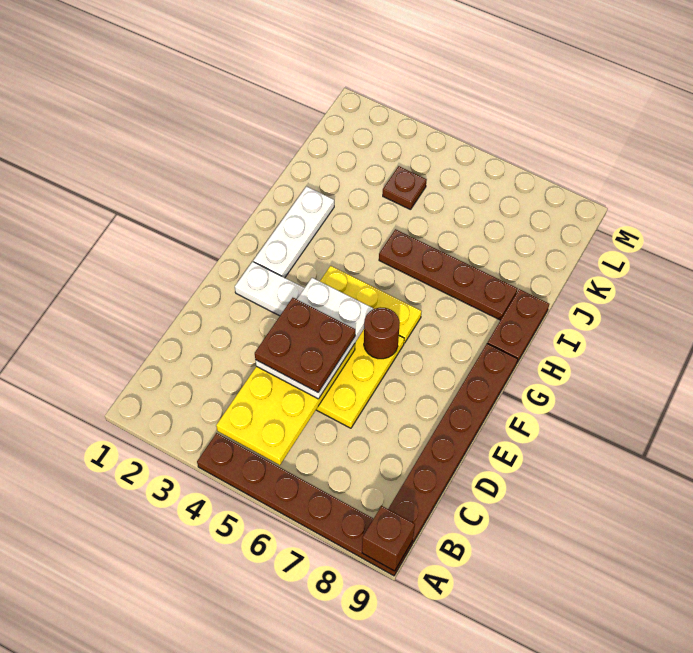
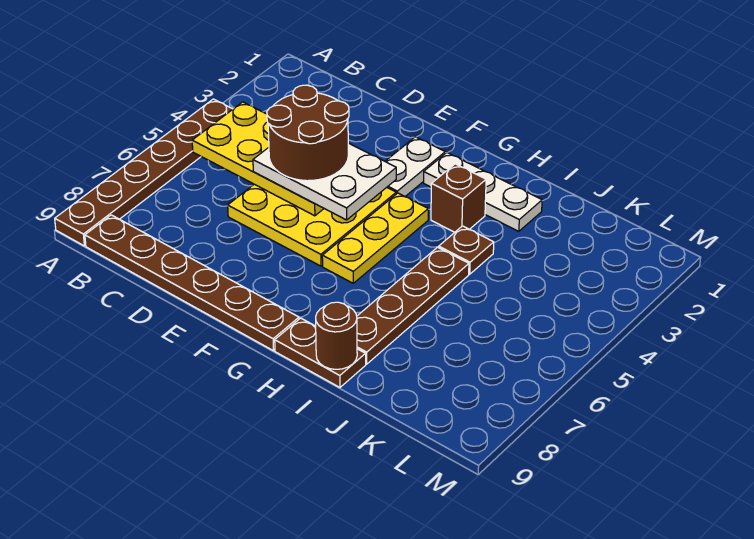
brown 1x1 brick [362,506,415,571] -> brown 1x1 brick moved to [431,164,486,232]
brown 2x2 plate [255,298,355,392] -> brown 2x2 round brick [267,85,349,181]
brown 1x1 round brick [364,308,400,359] -> brown 1x1 round brick moved to [316,302,357,369]
brown 1x1 plate [383,166,427,210] -> brown 1x1 plate moved to [439,226,494,274]

